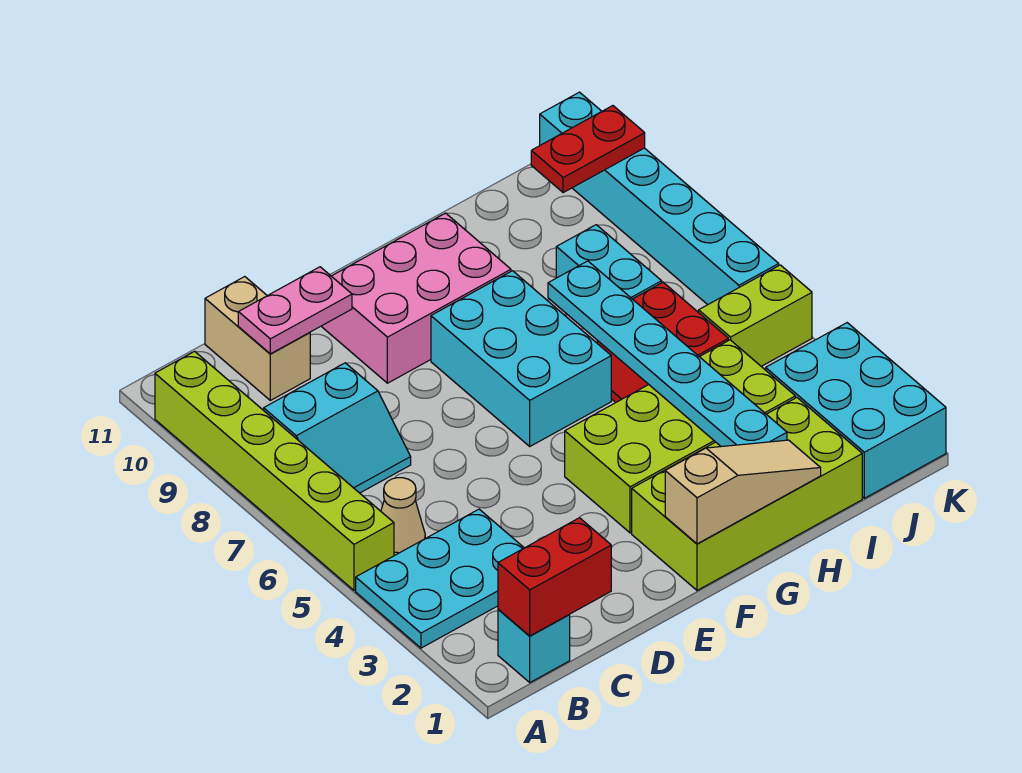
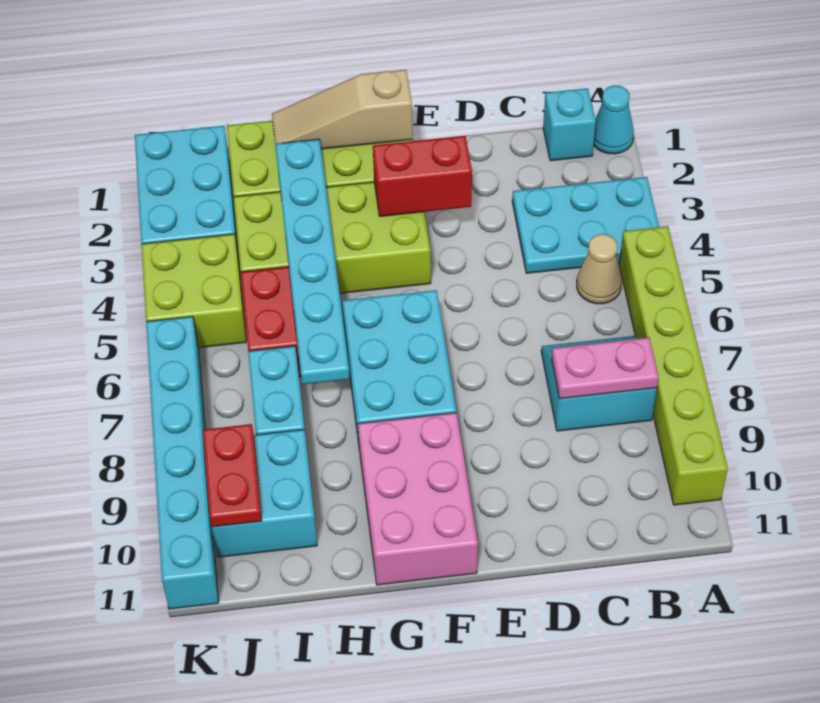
none -> cyan 1x1 cone [594,85,634,154]
red 1x2 brick [498,518,611,636] -> red 1x2 brick moved to [373,136,472,216]
tan 1x2 brick [205,277,310,400] -> none
pink 1x2 plate [238,267,352,354] -> pink 1x2 plate moved to [551,338,659,399]
pink 2x3 brick [322,213,511,383] -> pink 2x3 brick turned to [358,413,478,585]
none -> cyan 2x2 brick [212,429,317,557]
lime 1x2 brick [699,265,812,366] -> lime 2x2 brick [141,234,246,348]
red 1x2 plate [531,106,645,193] -> red 1x2 plate turned to [203,424,262,527]

